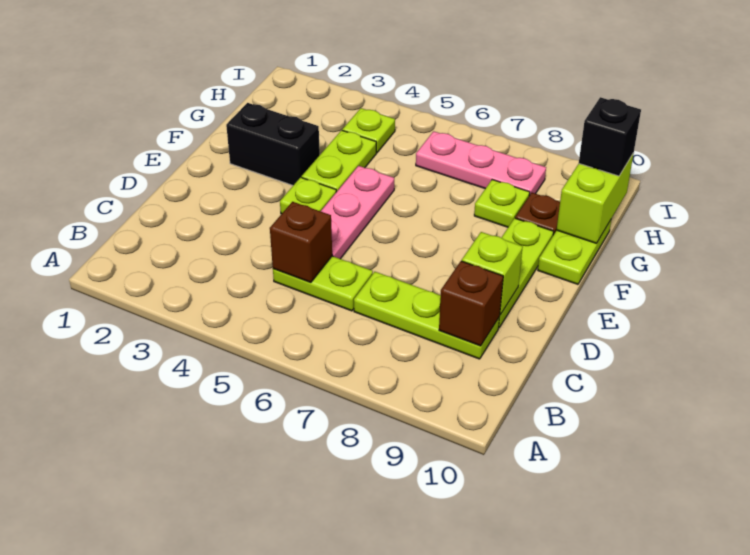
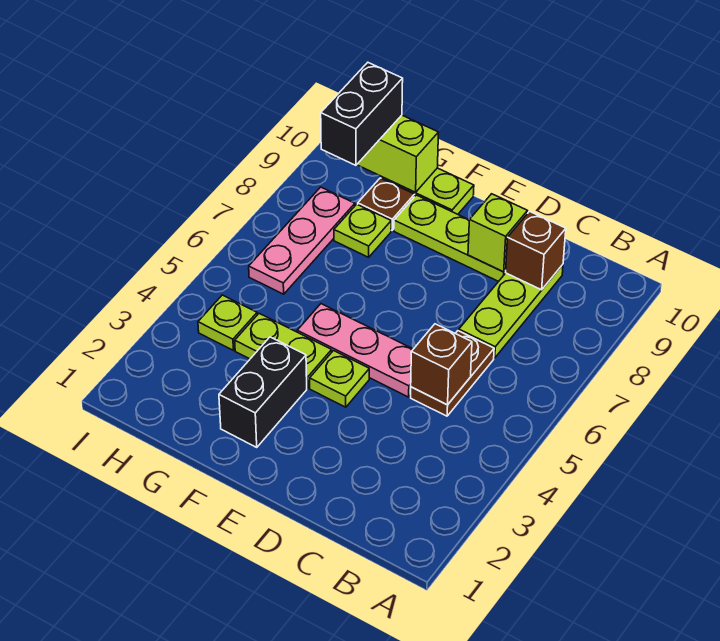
lime 1x2 plate [273,256,373,311] -> brown 1x2 plate [411,331,494,416]
black 1x1 brick [579,97,641,176] -> black 1x2 brick [321,63,403,165]

